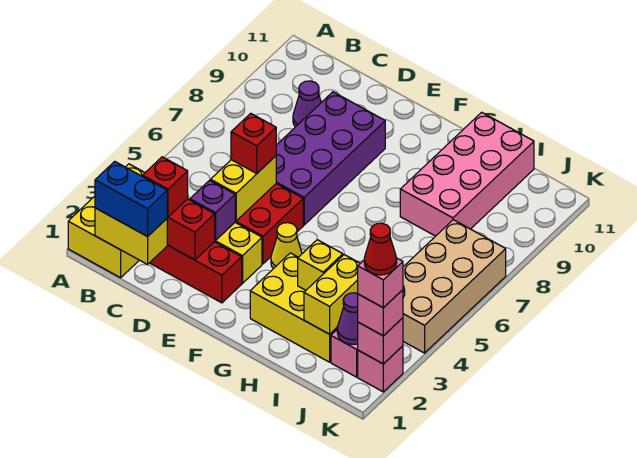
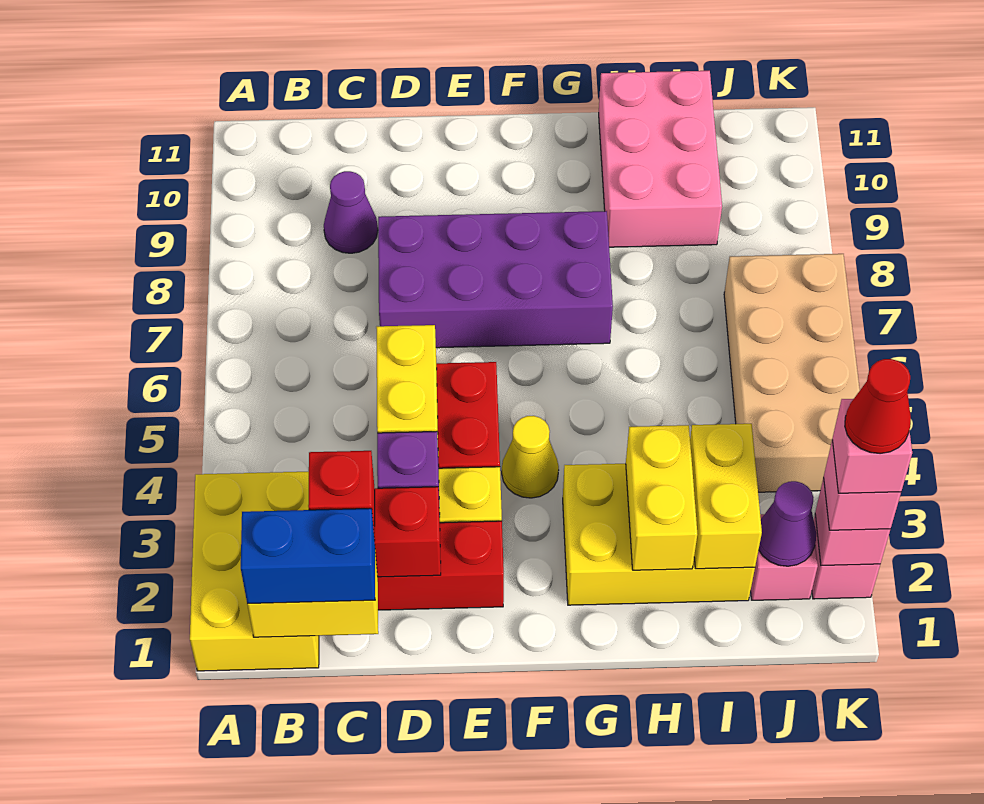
red 1x1 brick [231,113,276,173] -> none
purple 2x4 brick [276,92,385,225] -> purple 2x4 brick turned to [378,211,613,348]
yellow 1x1 brick [298,240,343,290] -> yellow 1x2 brick [626,425,697,570]
pink 2x4 brick [400,112,534,236] -> pink 2x3 brick [599,71,722,247]

